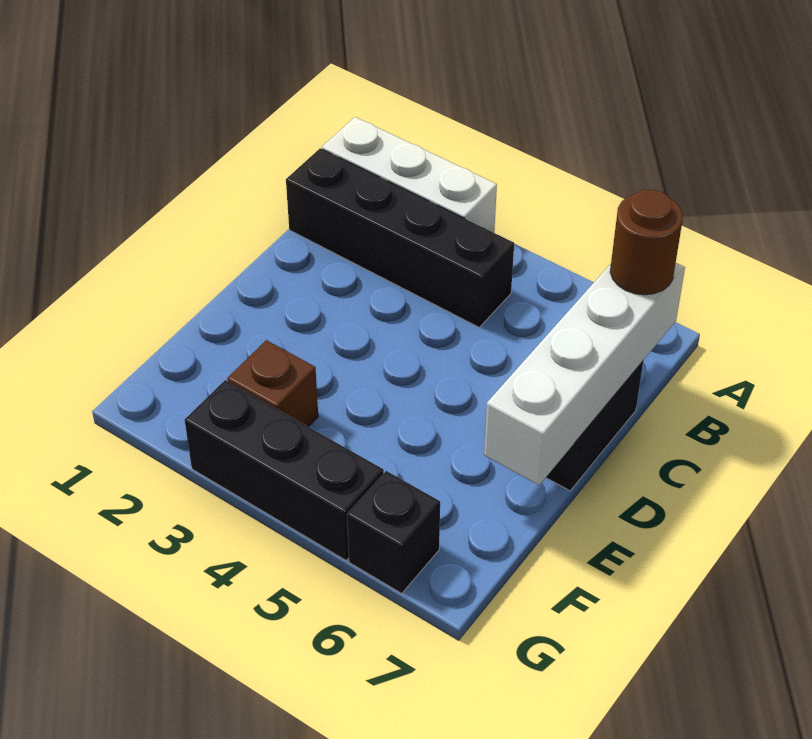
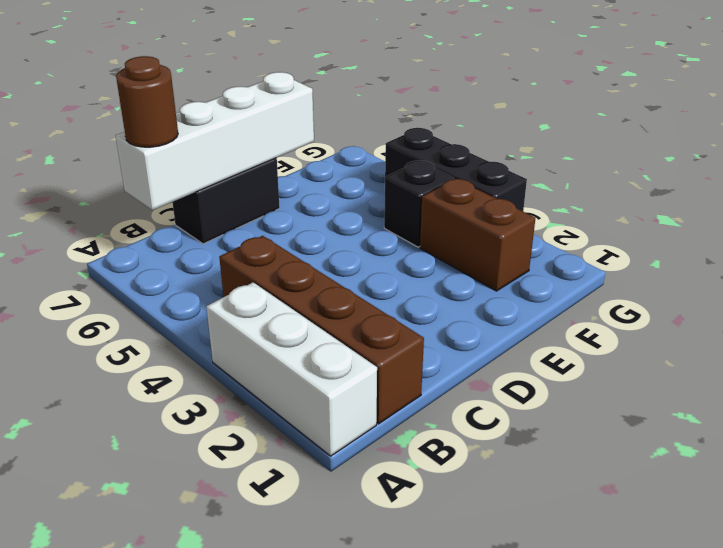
black 1x4 brick [286,148,514,327] -> brown 1x4 brick [219,236,424,424]
brown 1x1 brick [227,340,318,427] -> brown 1x2 brick [420,179,535,291]
black 1x1 brick [347,471,440,593] -> black 1x1 brick moved to [384,161,454,247]

